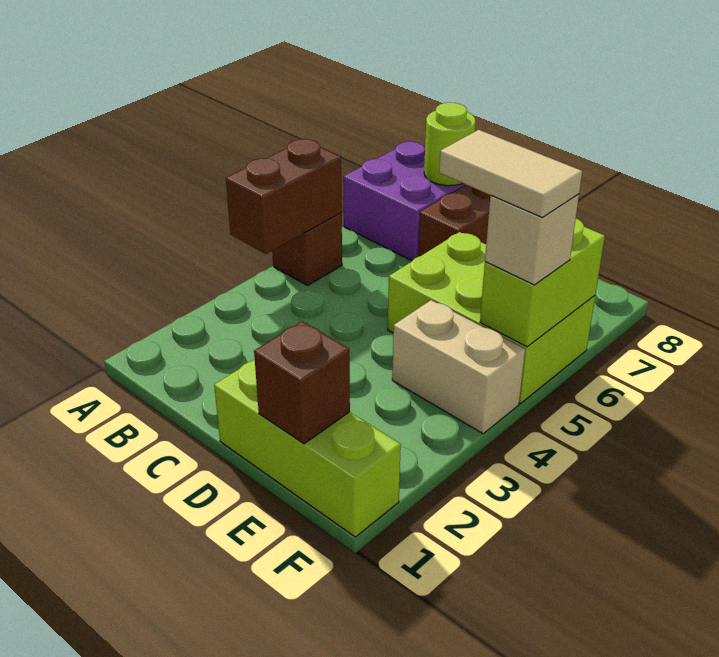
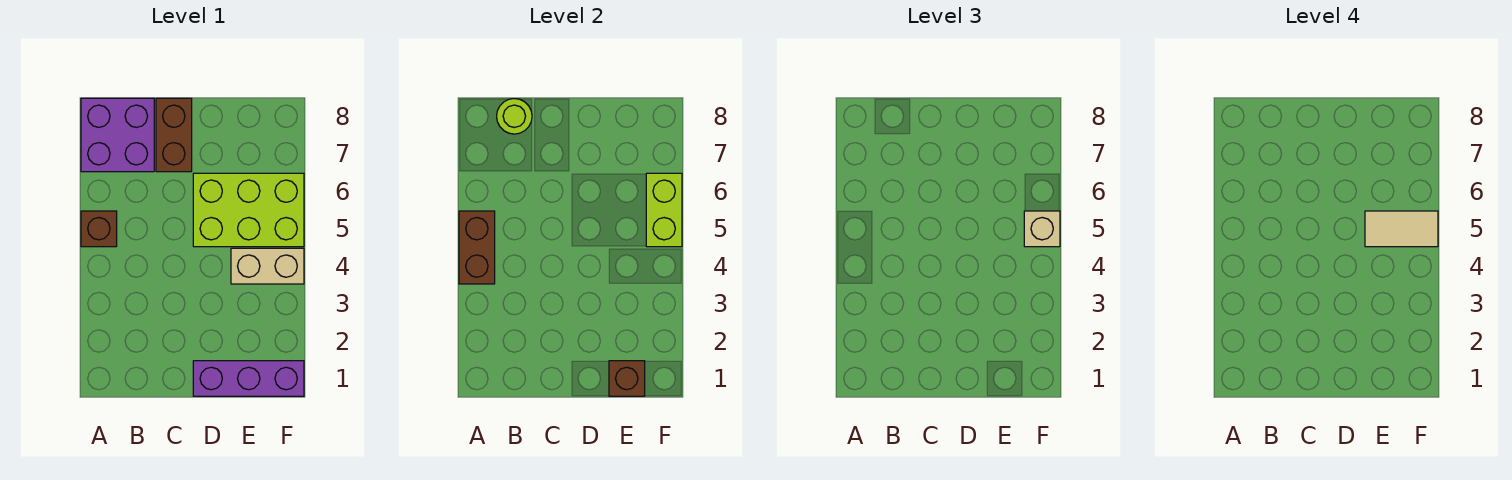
lime 1x3 brick [214,359,401,537] -> purple 1x3 brick [193,361,304,396]

